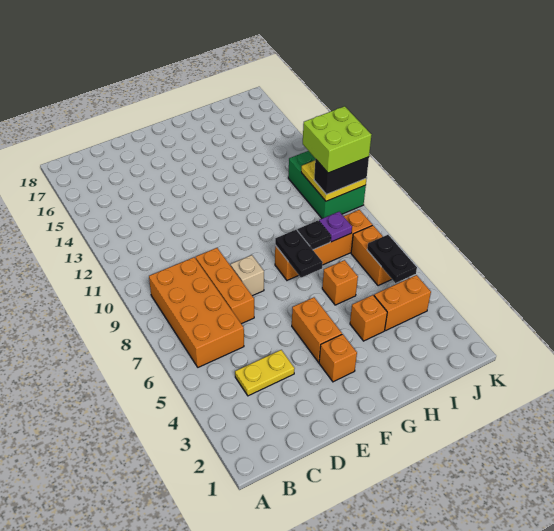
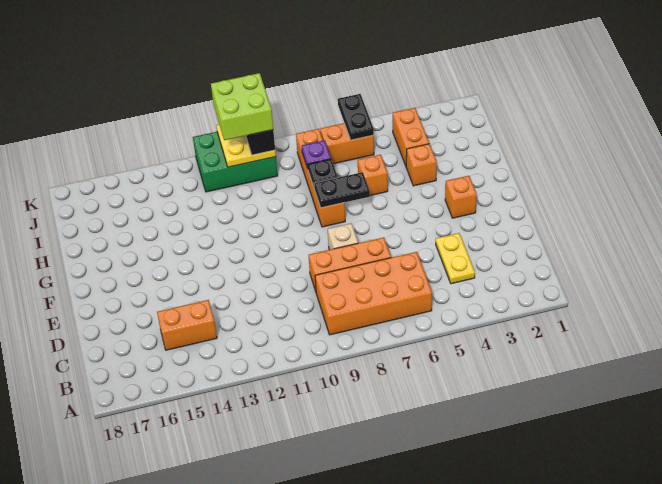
orange 1x2 brick [292,297,342,362] -> orange 1x2 brick moved to [157,300,217,350]
black 1x2 plate [367,235,417,283] -> black 1x2 plate turned to [338,94,374,140]

